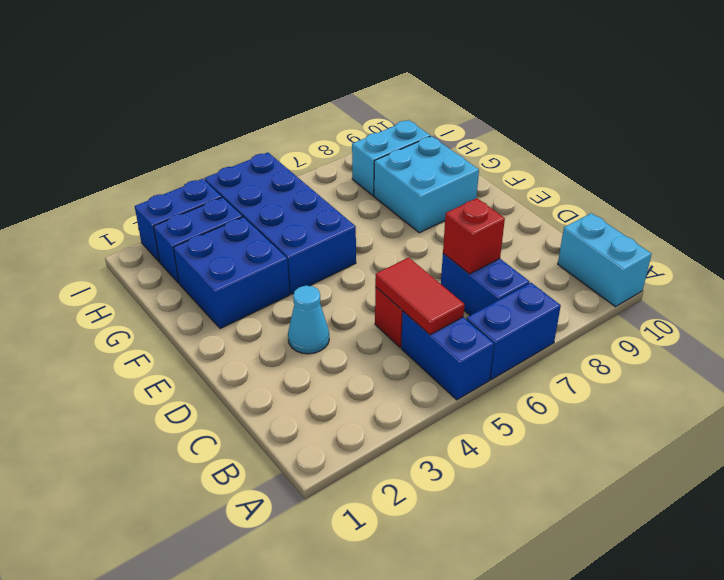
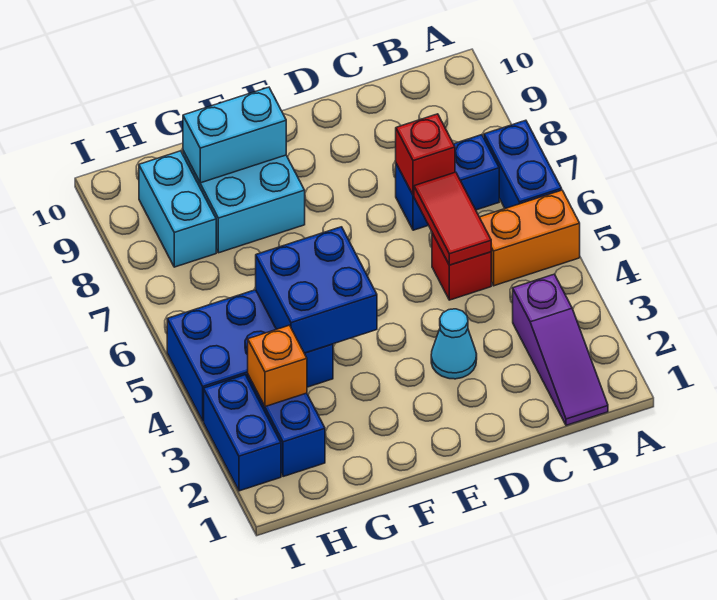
blue 1x2 brick [401,311,494,400] -> orange 1x2 brick [480,190,580,286]
cyan 1x2 brick [558,213,652,307] -> cyan 1x2 brick moved to [183,87,286,183]
none -> purple 1x3 slope [513,274,608,425]
red 1x2 tile [375,258,465,335] -> red 1x2 tile turned to [414,172,491,265]
blue 2x2 brick [173,217,290,329] -> blue 2x2 brick moved to [256,227,377,353]
blue 2x4 brick [204,153,356,294] -> blue 2x3 brick [167,290,333,421]
none -> orange 1x1 brick [248,325,307,407]

